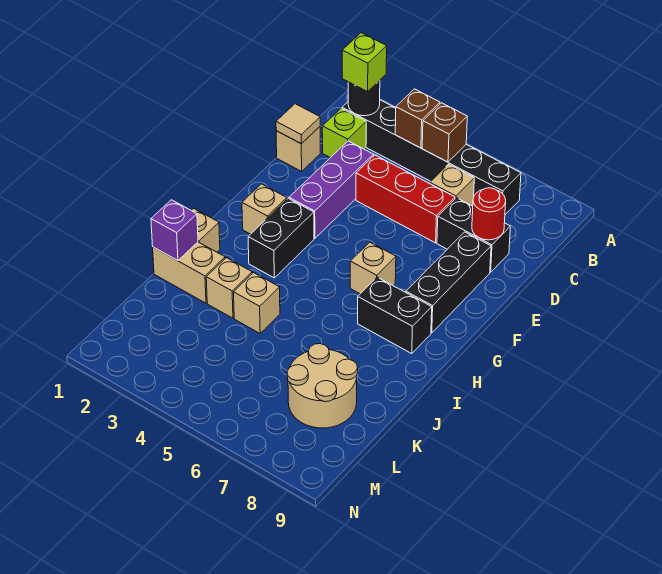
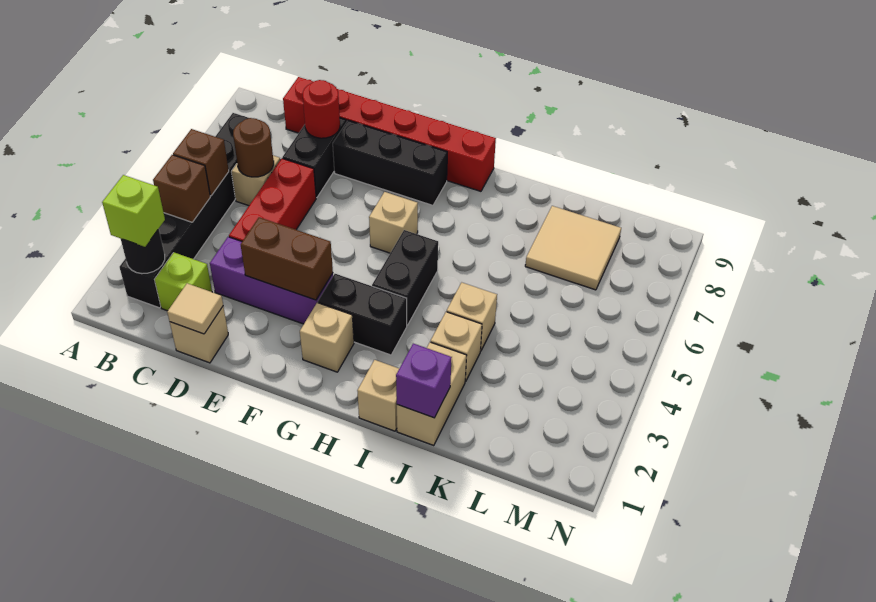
none -> brown 1x1 round brick [233,118,274,177]
none -> red 1x6 brick [283,77,496,191]
none -> brown 1x2 brick [241,217,333,300]
black 1x2 brick [358,277,432,353] -> black 1x2 brick moved to [372,230,438,325]
tan 2x2 round brick [287,344,358,428] -> tan 2x2 tile [525,206,621,290]

